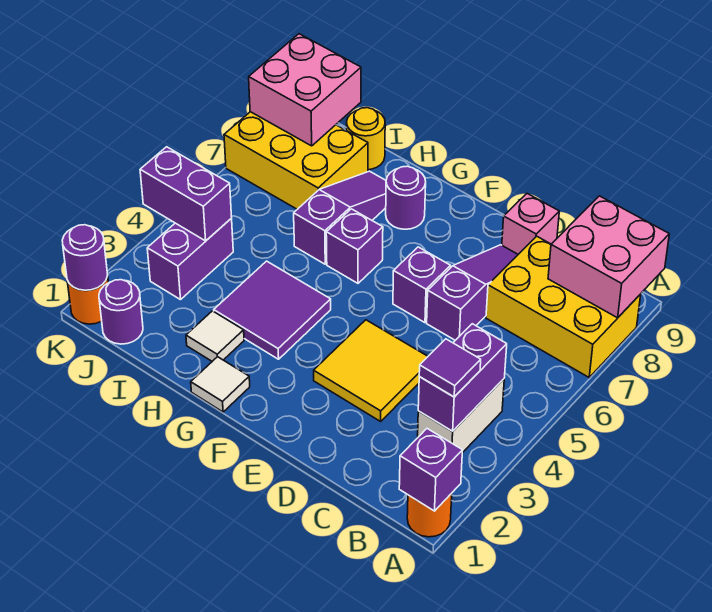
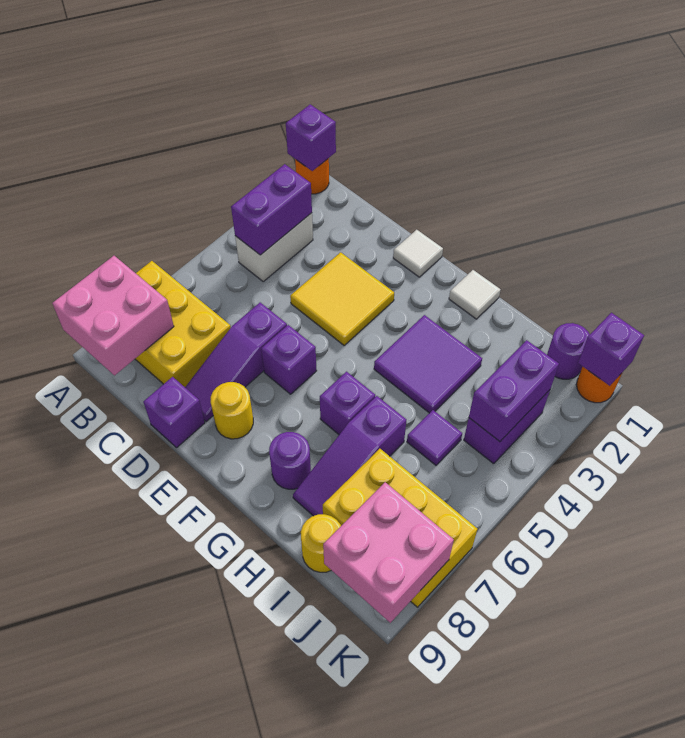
purple 1x1 tile [419,339,481,397] -> purple 1x1 tile moved to [407,410,462,465]
pink 1x1 brick [502,194,559,254] -> purple 1x1 brick [143,377,205,448]
none -> yellow 1x1 round brick [211,382,253,439]
white 1x1 tile [186,311,244,361] -> white 1x1 tile moved to [393,230,443,277]
purple 1x2 brick [140,147,232,241] -> purple 1x2 brick turned to [469,340,559,441]
purple 1x1 round brick [62,225,108,290] -> purple 1x1 brick [578,313,644,386]

